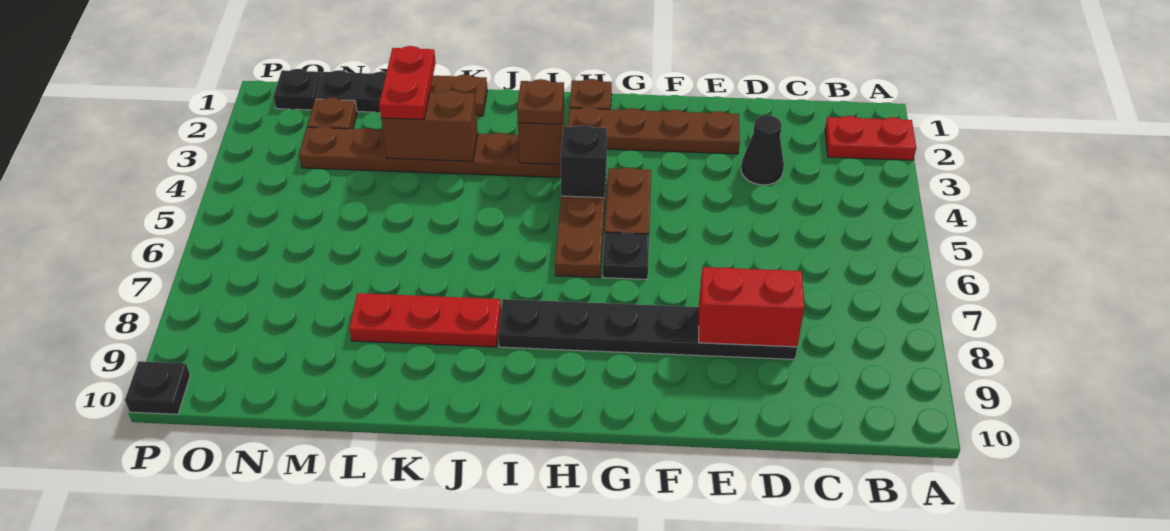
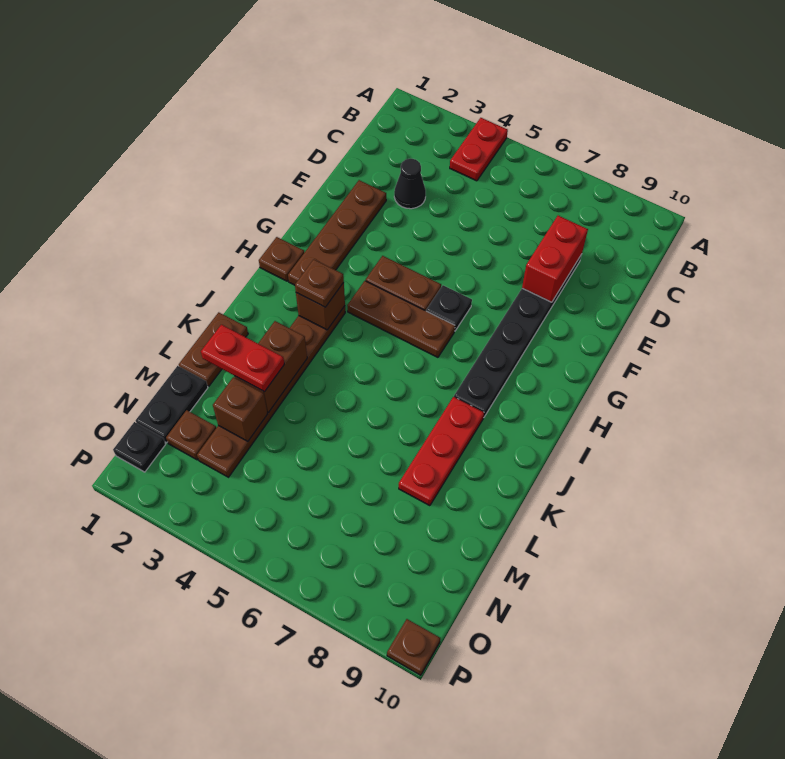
red 1x2 plate [825,116,916,160] -> red 1x2 plate moved to [450,118,508,181]
black 1x1 brick [560,125,607,198] -> none
none -> brown 1x1 brick [213,377,267,441]
black 1x1 plate [125,361,190,414] -> brown 1x1 plate [387,619,440,675]

